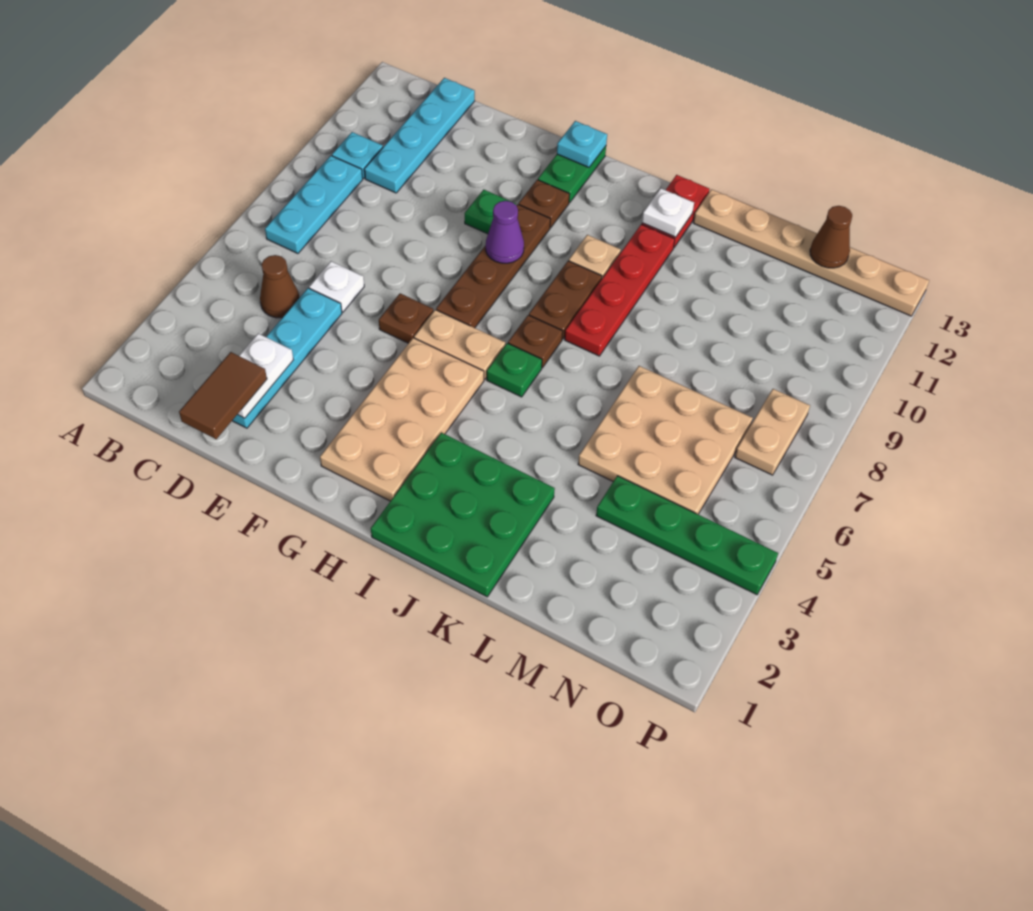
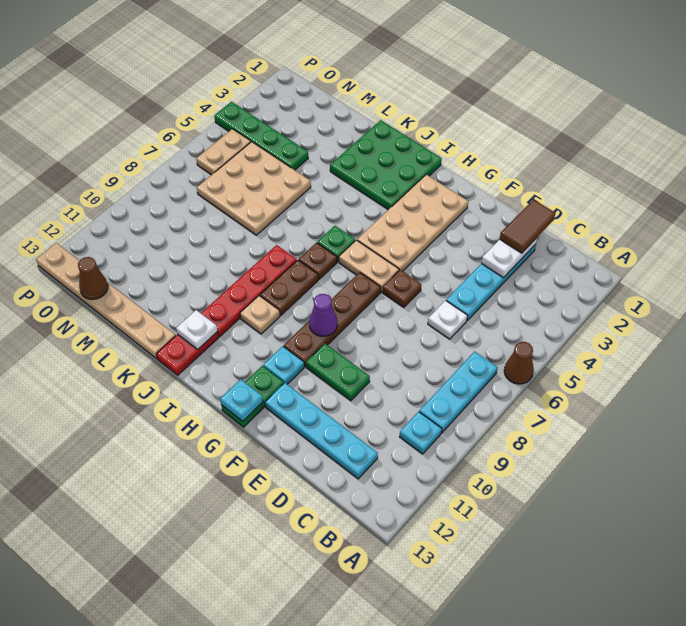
brown 1x1 cone [260,255,300,318] -> brown 1x1 cone moved to [504,342,534,384]
cyan 1x4 plate [364,78,475,193] -> cyan 1x4 plate turned to [265,383,378,479]
green 1x1 plate [465,190,516,234] -> green 1x2 plate [306,344,370,401]
brown 1x1 plate [519,180,570,228] -> cyan 1x1 plate [263,346,304,384]
tan 1x2 plate [735,389,810,475] -> tan 1x2 plate moved to [196,129,251,175]

